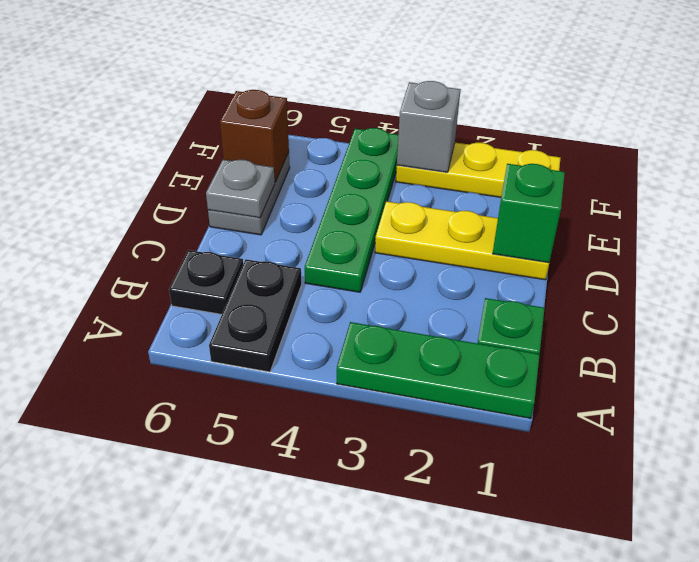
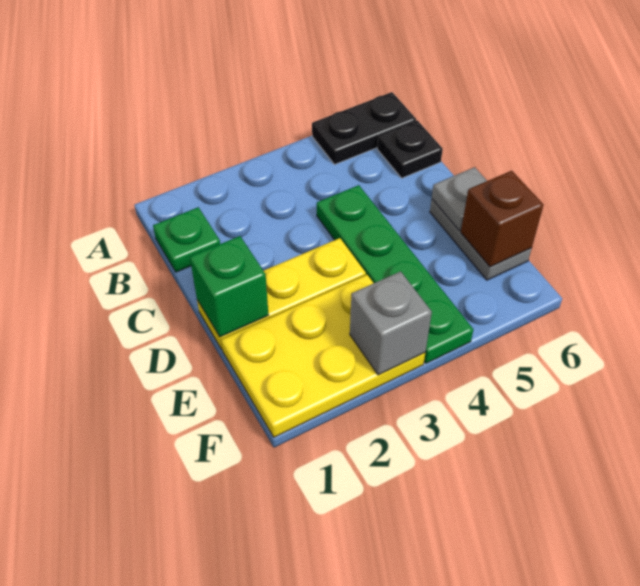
green 1x3 plate [337,322,540,418] -> none
black 1x2 plate [209,259,302,372] -> black 1x2 plate turned to [312,92,416,164]
yellow 1x3 plate [396,143,561,197] -> yellow 2x3 plate [221,275,425,437]

